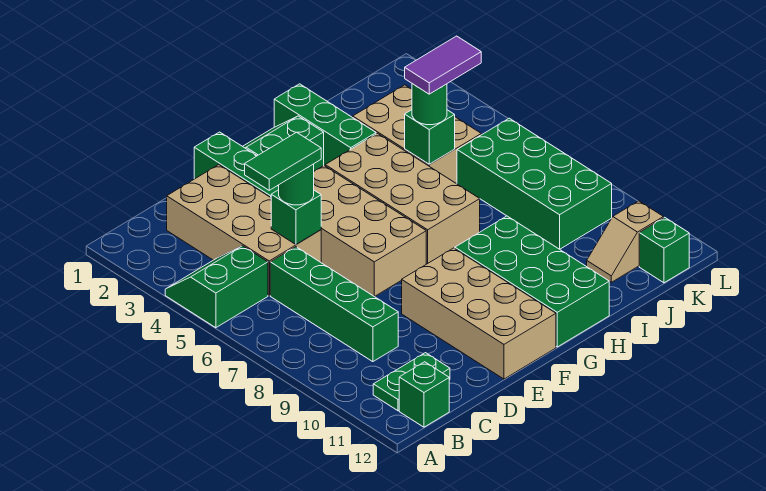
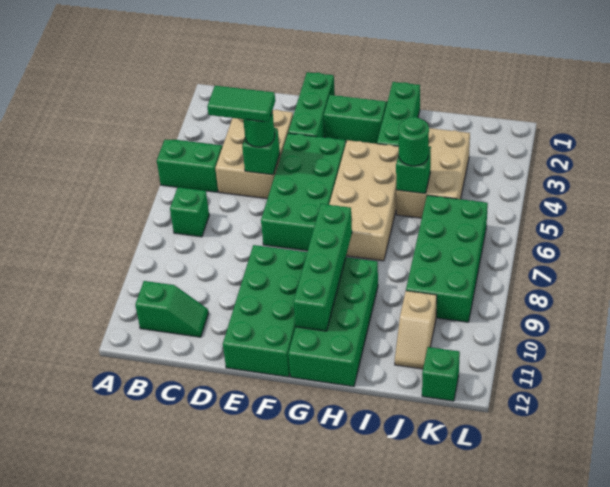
green 1x2 plate [373,353,450,411] -> green 1x2 slope [135,281,209,337]
green 1x1 brick [399,362,449,427] -> green 1x1 brick moved to [170,187,209,237]
tan 2x4 brick [167,165,321,295] -> tan 2x3 brick [215,110,293,199]
green 1x4 brick [270,247,398,362] -> green 1x4 brick moved to [293,204,352,331]
tan 2x4 brick [314,166,426,297] -> green 2x4 brick [261,133,346,251]
tan 2x4 brick [402,248,556,379] -> green 2x4 brick [223,245,307,377]
purple 1x2 tile [405,36,481,94] -> none
tan 1x2 slope [587,201,664,282] -> tan 1x2 slope turned to [395,291,437,369]

